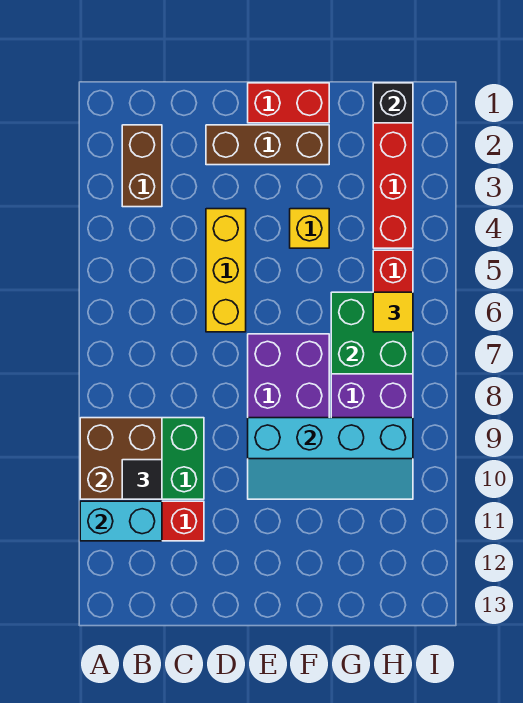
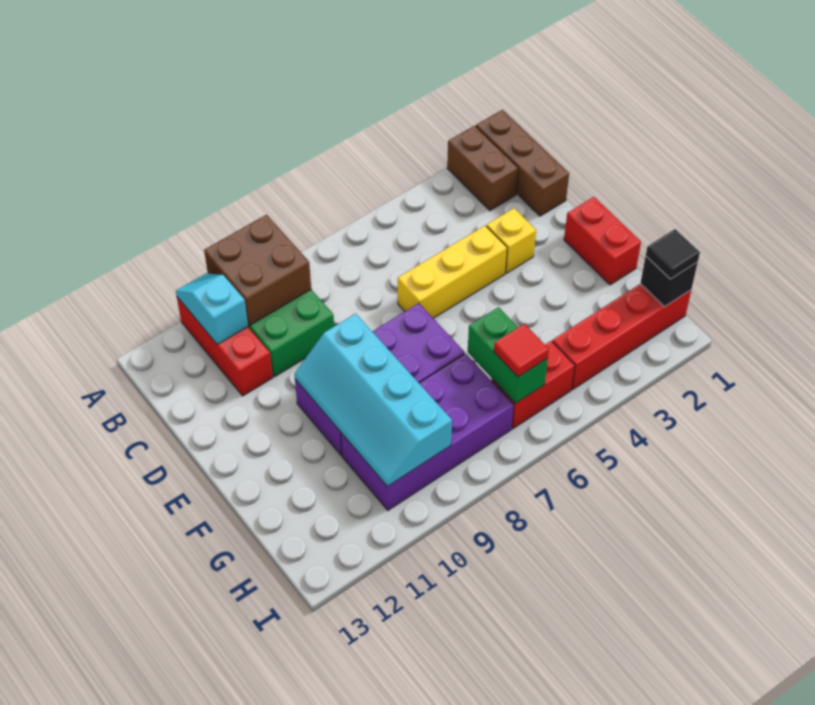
cyan 1x2 brick [80,501,162,541] -> cyan 1x2 slope [176,273,248,344]
brown 1x2 brick [122,125,162,207] -> brown 1x2 brick turned to [447,126,518,211]
black 1x1 tile [122,460,162,499] -> black 1x1 tile moved to [646,229,700,279]
brown 1x3 brick [206,125,329,165] -> brown 1x3 brick moved to [476,110,569,216]
yellow 1x1 brick [290,209,329,248] -> yellow 1x1 brick moved to [486,208,536,273]
green 2x2 brick [331,292,413,374] -> green 1x2 brick [468,307,548,404]
yellow 1x1 tile [373,292,413,332] -> red 1x1 tile [494,324,549,377]

